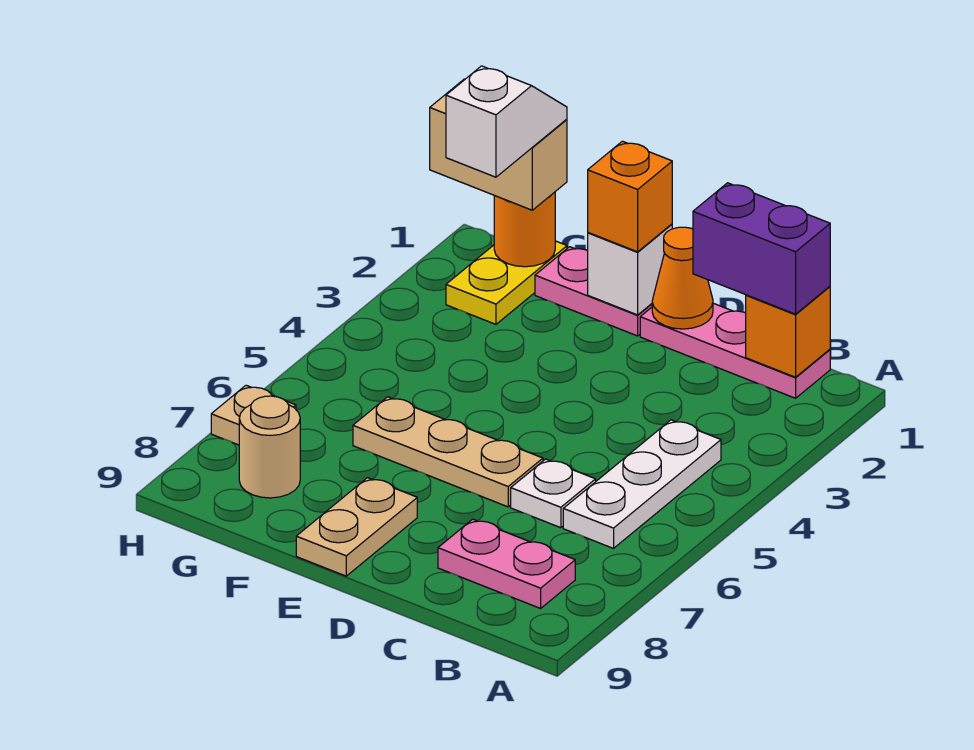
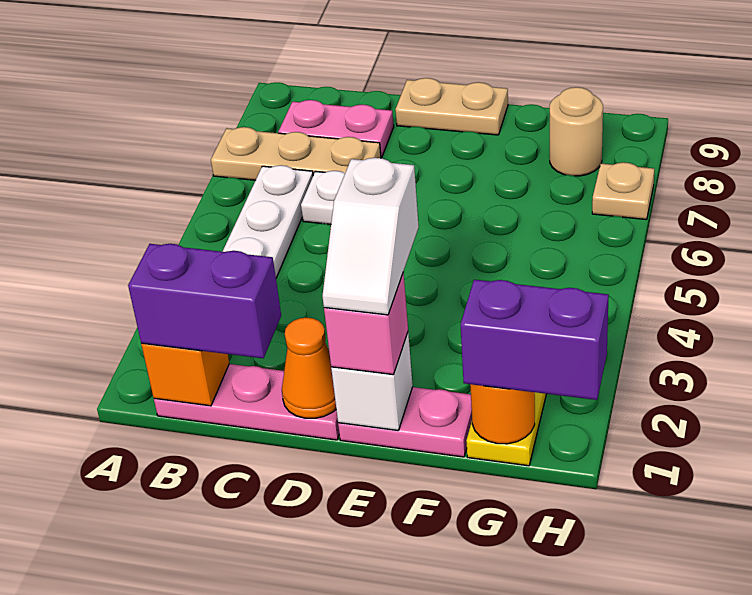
tan 1x3 plate [353,397,543,507] -> tan 1x3 plate moved to [211,127,381,180]
orange 1x1 brick [588,141,672,252] -> pink 1x1 brick [324,272,408,375]
tan 1x2 plate [296,478,417,576] -> tan 1x2 plate turned to [395,78,508,135]
tan 1x2 brick [430,79,567,210] -> purple 1x2 brick [461,280,609,400]
white 1x2 slope [446,66,567,177] -> white 1x2 slope moved to [323,158,419,315]

